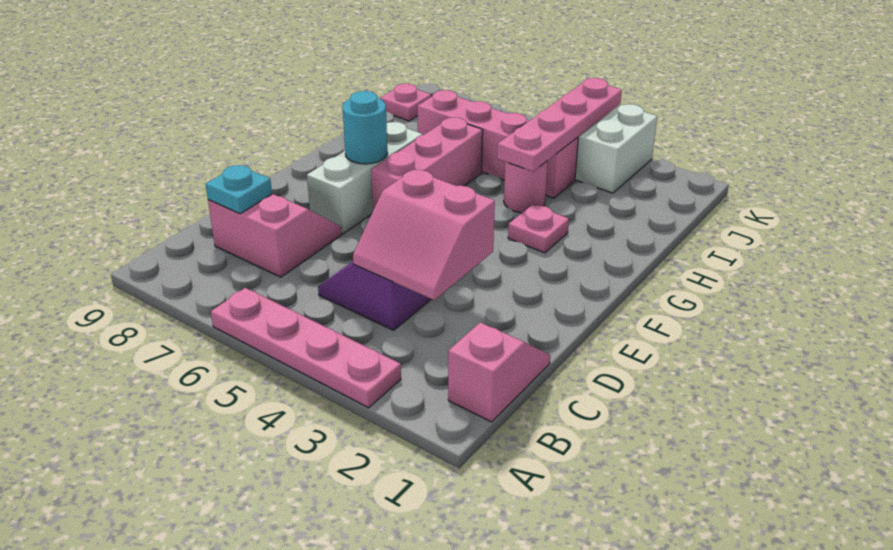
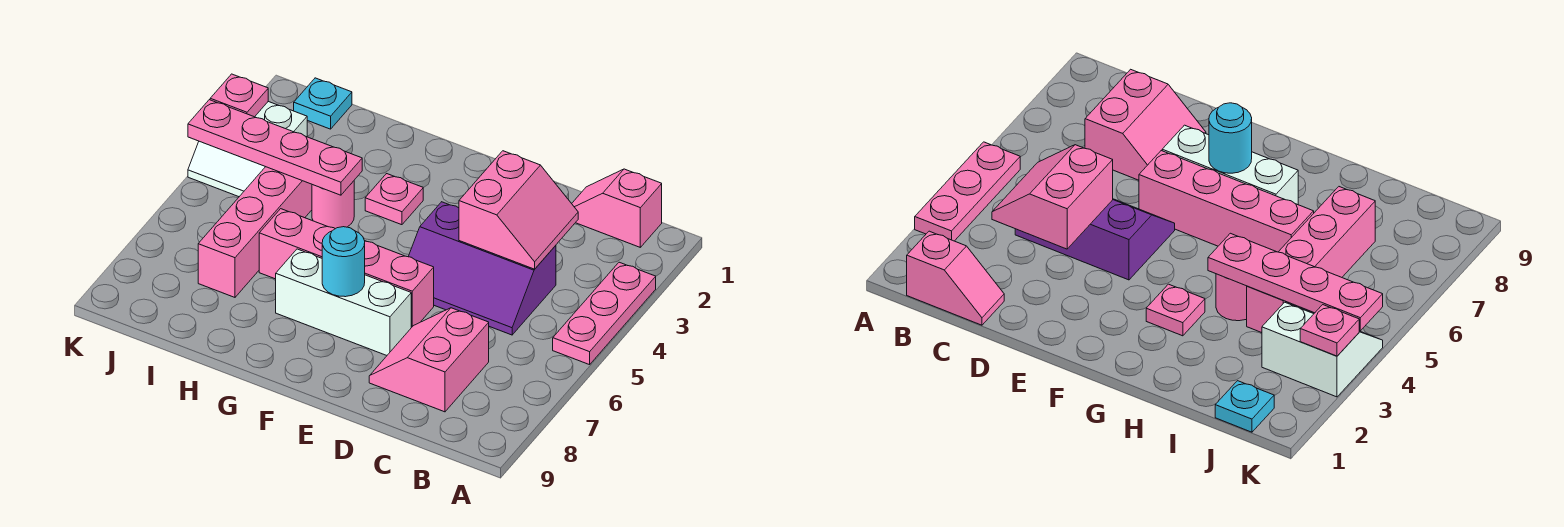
pink 1x4 plate [211,288,401,408] -> pink 1x3 plate [553,262,656,365]
cyan 1x1 plate [206,165,272,214] -> cyan 1x1 plate moved to [294,78,352,129]
pink 1x3 brick [371,117,483,210] -> pink 1x4 brick [259,209,434,328]
pink 1x1 plate [380,83,431,121] -> pink 1x1 plate moved to [210,74,268,117]

